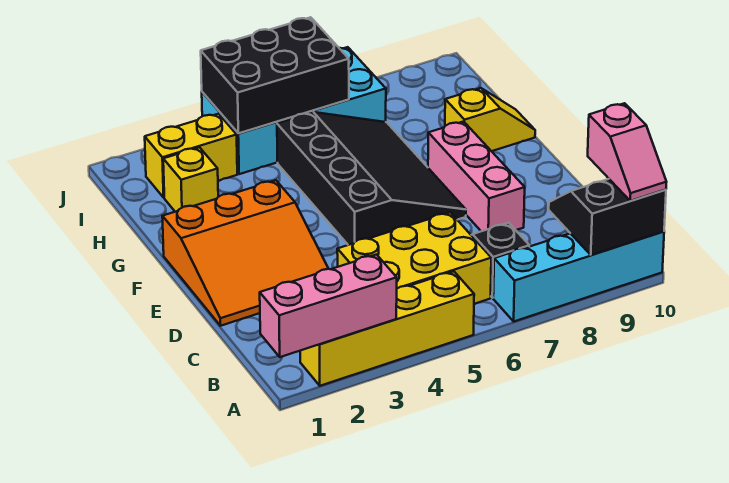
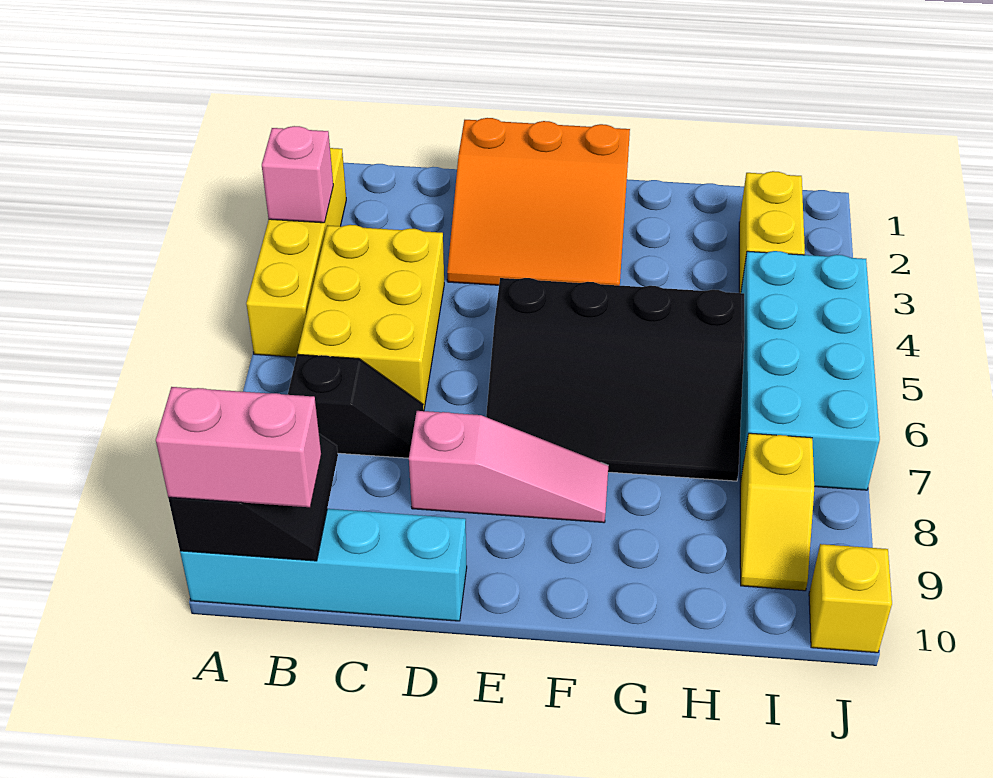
pink 1x3 brick [260,255,397,357] -> pink 1x1 brick [262,126,333,223]
cyan 1x4 brick [493,232,664,321] -> cyan 1x4 brick turned to [180,509,467,621]
pink 1x2 slope [588,103,666,201] -> pink 1x2 brick [156,387,321,507]
orange 3x3 slope [162,180,328,326] -> orange 3x3 slope turned to [447,118,630,285]
pink 1x3 brick [428,122,525,231] -> pink 1x3 slope [409,411,608,523]
yellow 1x2 slope [445,88,535,151] -> yellow 1x2 slope moved to [740,433,814,591]
yellow 1x1 brick [163,147,218,212] -> yellow 1x1 brick moved to [809,544,892,653]
black 2x3 brick [201,17,349,133] -> none

